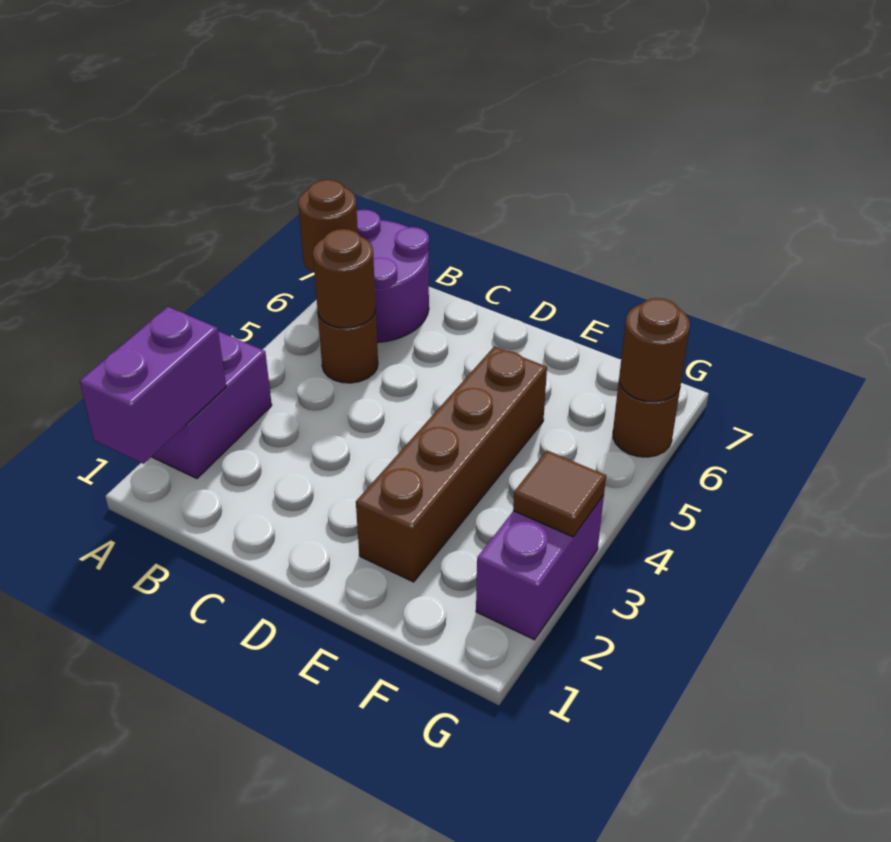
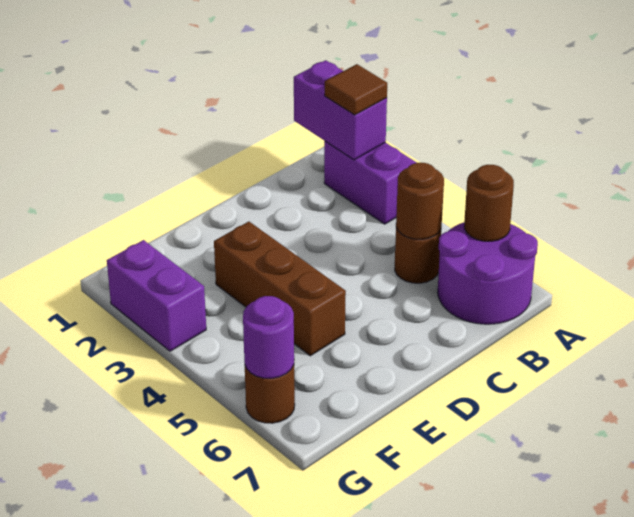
brown 1x4 brick [356,346,547,582] -> brown 1x3 brick [214,222,346,356]
brown 1x1 tile [513,451,606,537] -> brown 1x1 tile moved to [325,64,387,115]
brown 1x1 round brick [619,298,690,402] -> purple 1x1 round brick [243,296,294,378]

